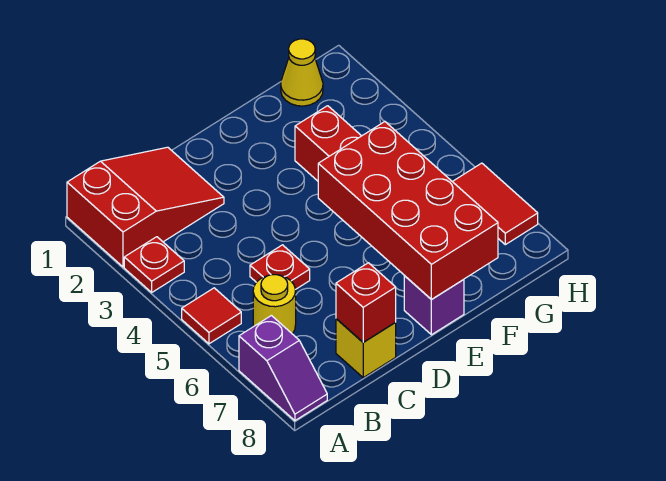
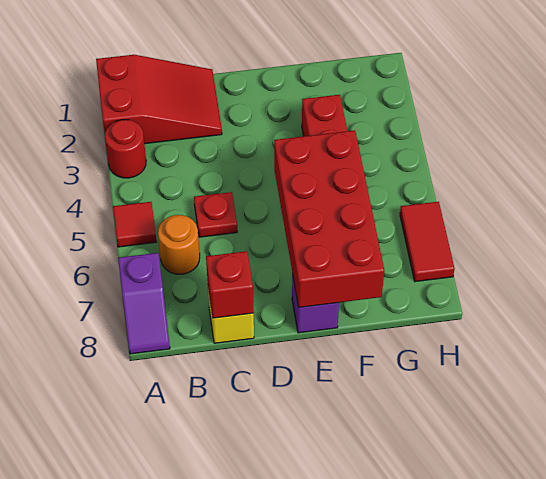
red 1x1 plate [124,237,184,292] -> red 1x1 round brick [105,120,146,178]
yellow 1x1 round brick [253,275,296,334] -> orange 1x1 round brick [158,215,200,274]
yellow 1x1 cone [281,39,323,106] -> none

